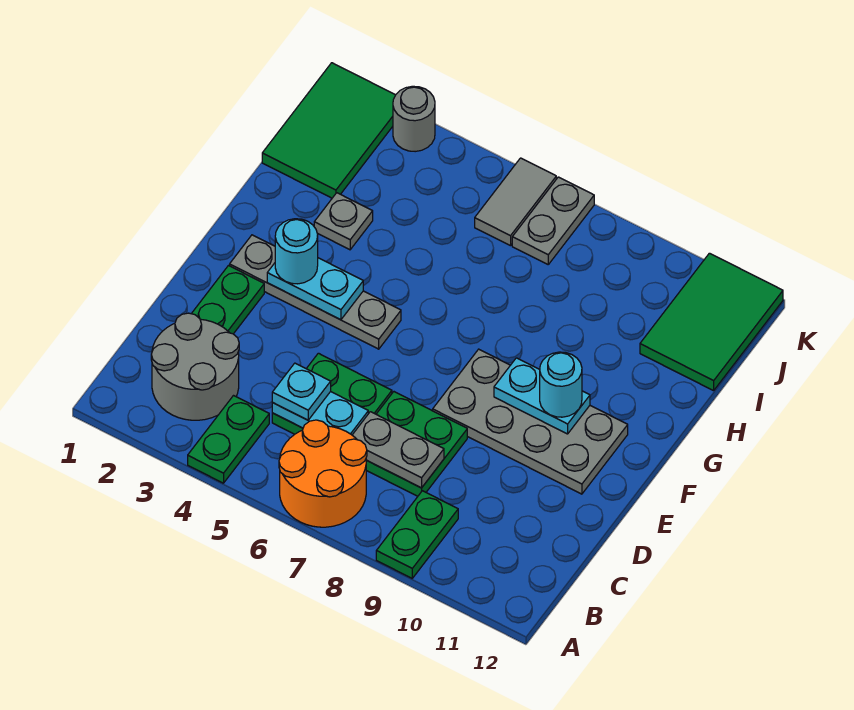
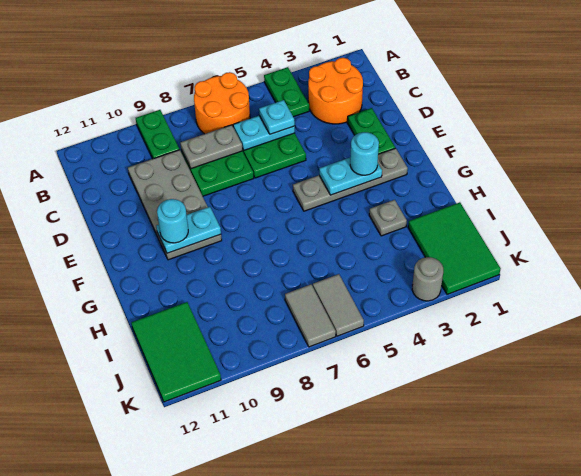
grey 2x2 round brick [151,313,239,420] -> orange 2x2 round brick [308,58,363,124]
grey 2x4 plate [433,349,628,494] -> grey 2x4 plate turned to [128,150,222,260]
grey 1x2 plate [512,177,594,264] -> grey 1x2 tile [285,284,336,347]

